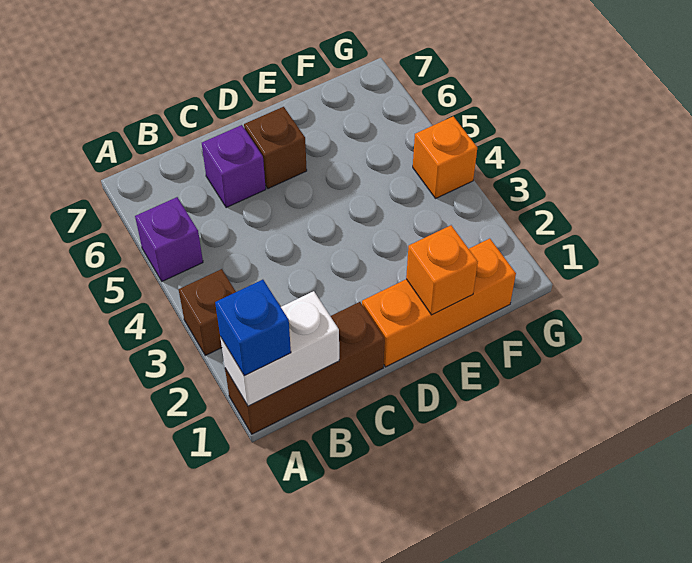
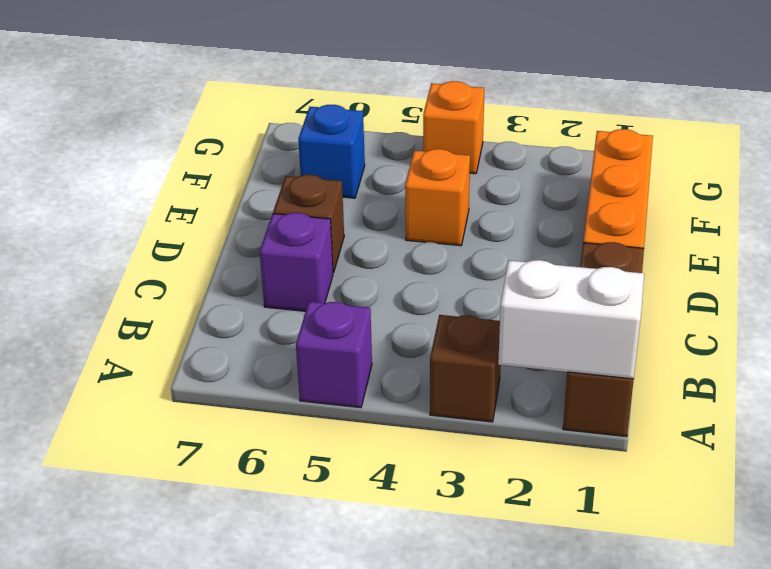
white 1x2 brick [220,291,339,406] -> white 1x2 brick turned to [498,260,644,379]
blue 1x1 brick [215,280,291,376] -> blue 1x1 brick moved to [298,105,365,198]
orange 1x1 brick [406,225,478,315] -> orange 1x1 brick moved to [405,149,470,246]

